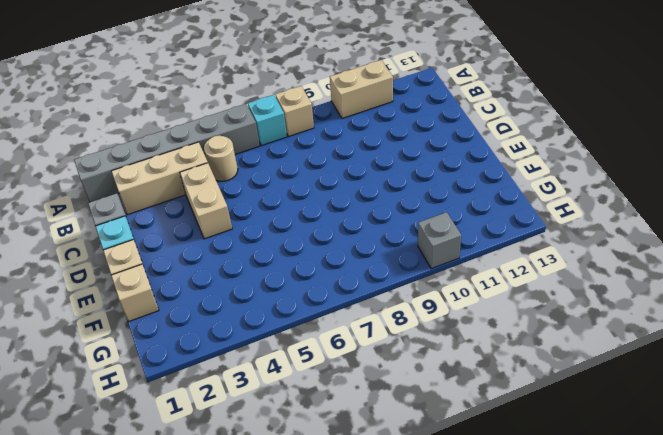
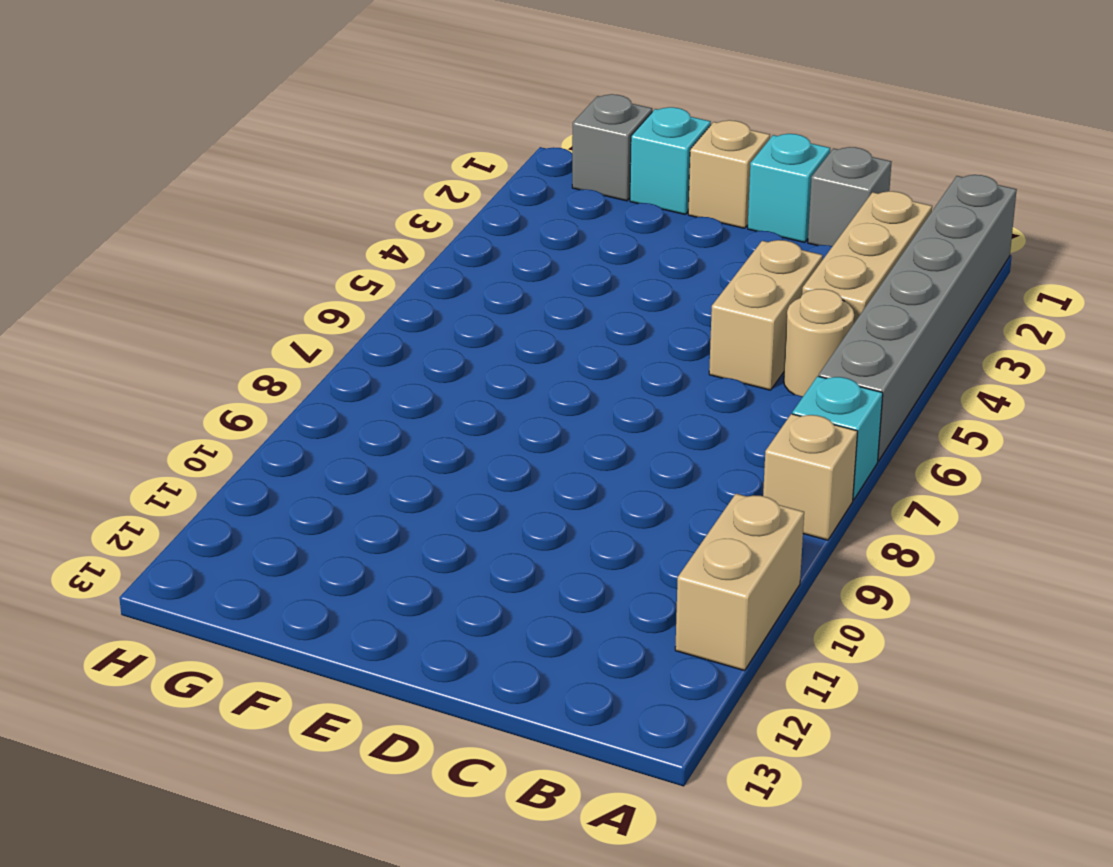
tan 1x2 brick [180,163,232,239] -> tan 1x2 brick turned to [709,240,823,390]
tan 1x1 brick [111,264,159,322] -> cyan 1x1 brick [630,107,711,214]
grey 1x1 brick [418,212,461,269] -> grey 1x1 brick moved to [572,94,652,201]

